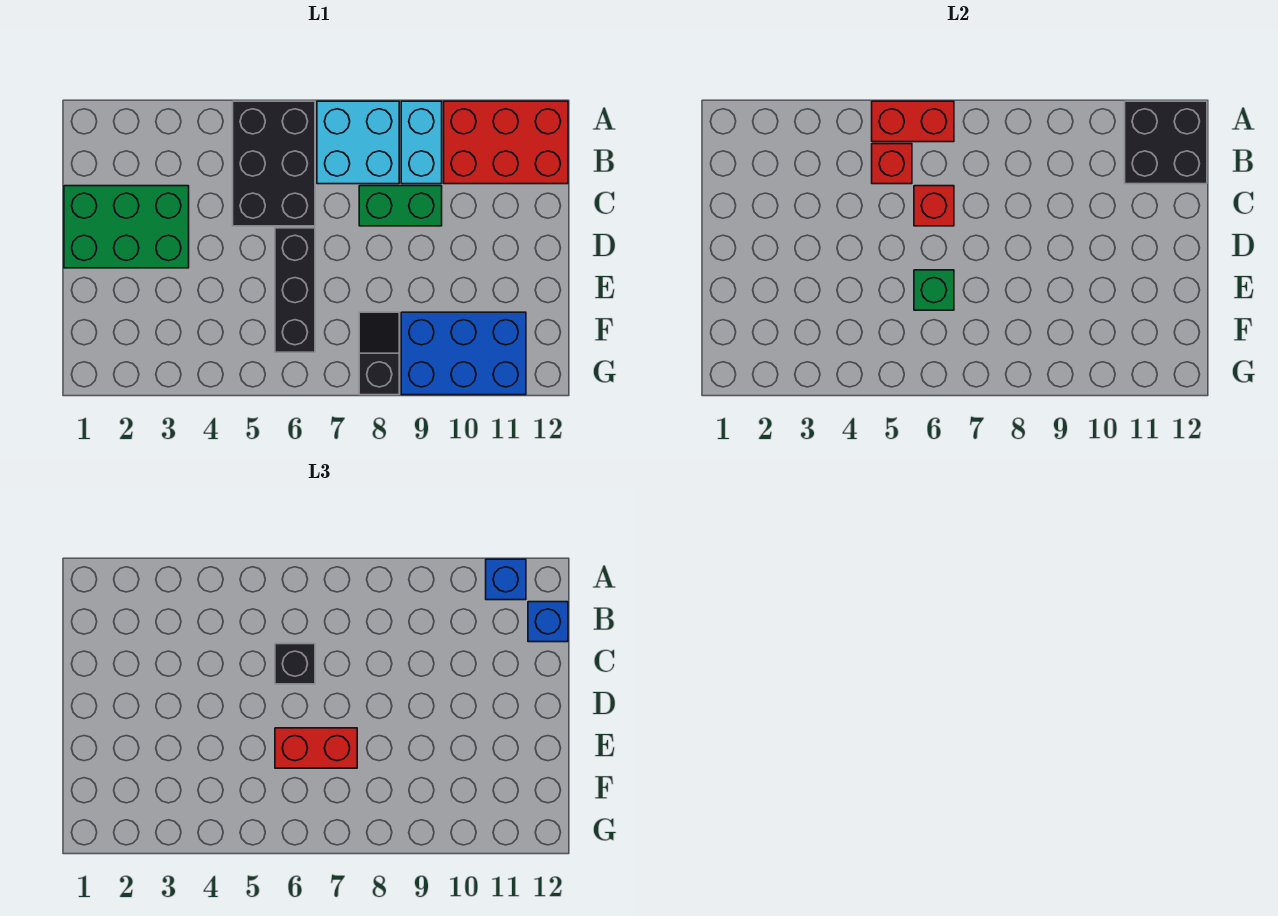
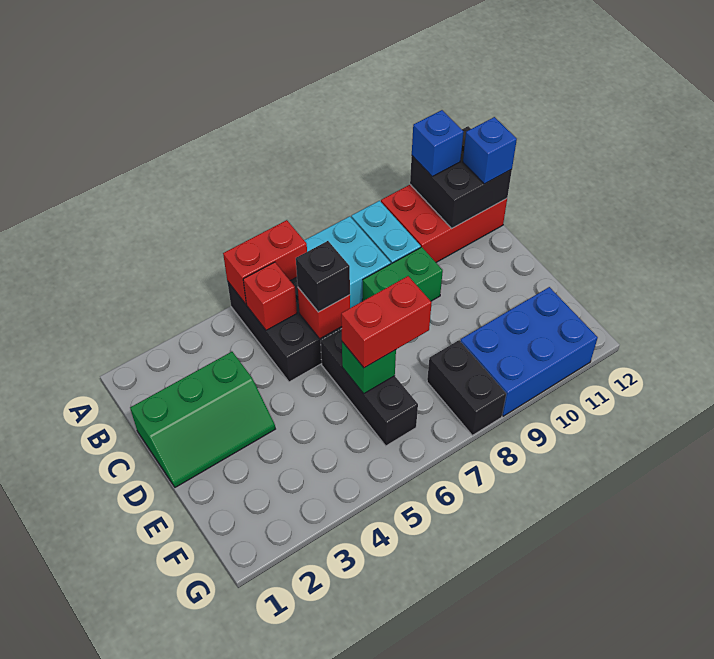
green 2x3 brick [64,186,189,268] -> green 2x3 slope [130,352,275,487]
black 1x2 slope [359,312,399,395] -> black 1x2 brick [427,340,506,435]

